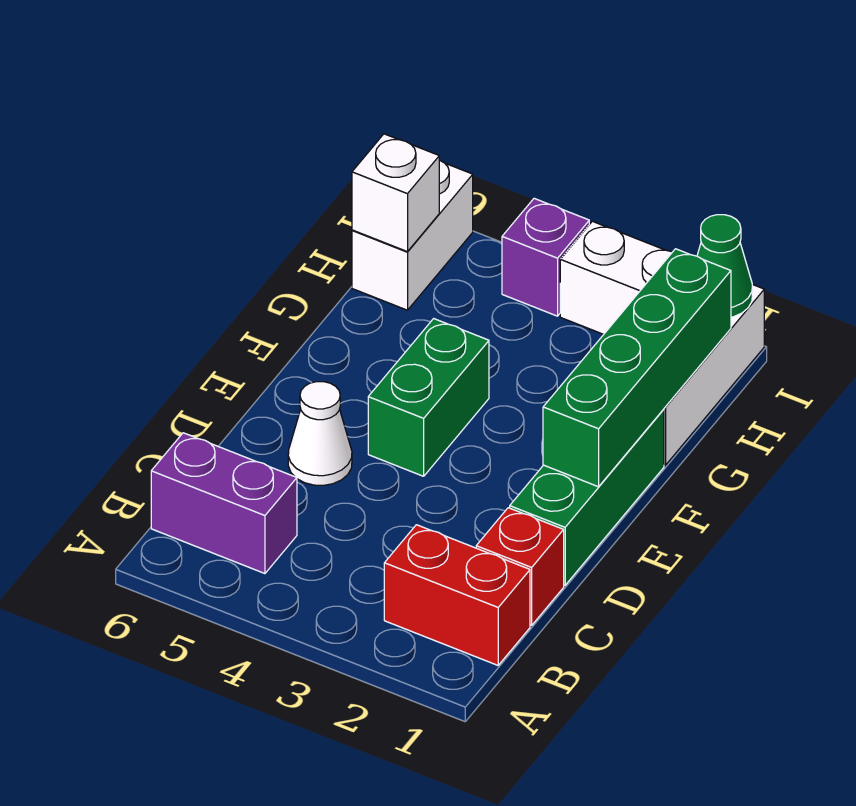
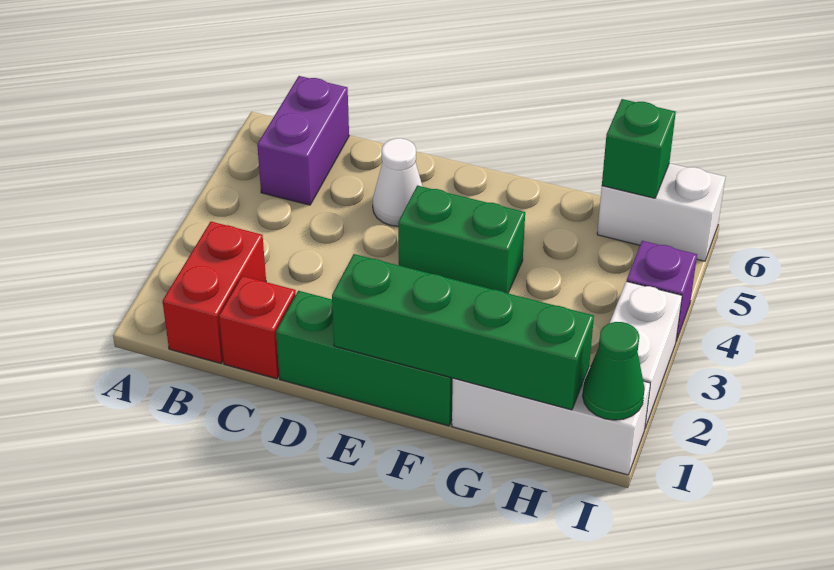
white 1x1 brick [352,134,439,252] -> green 1x1 brick [602,99,676,198]

